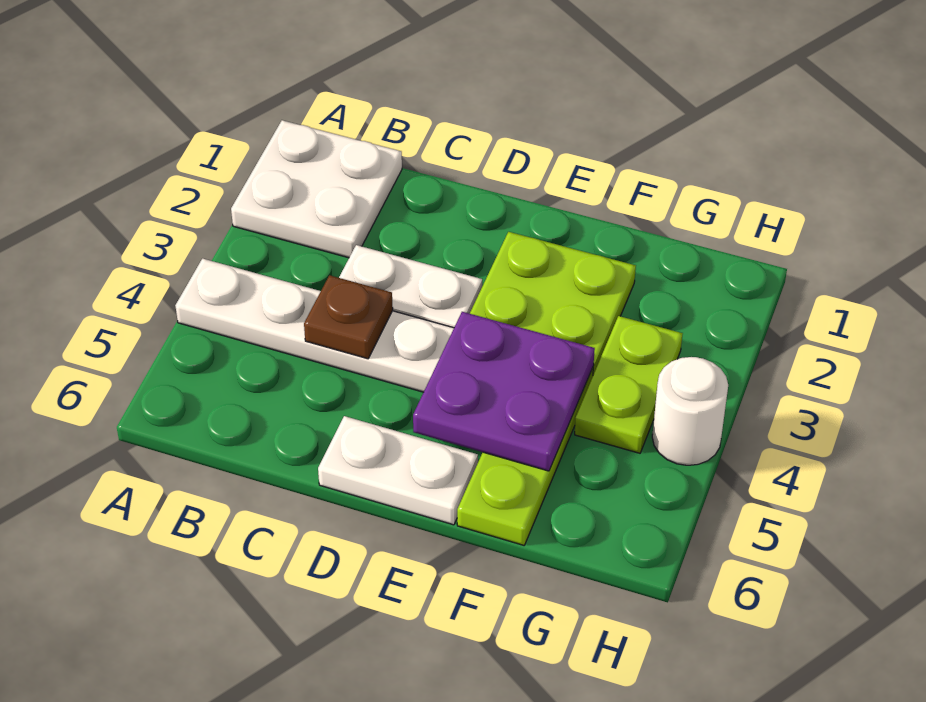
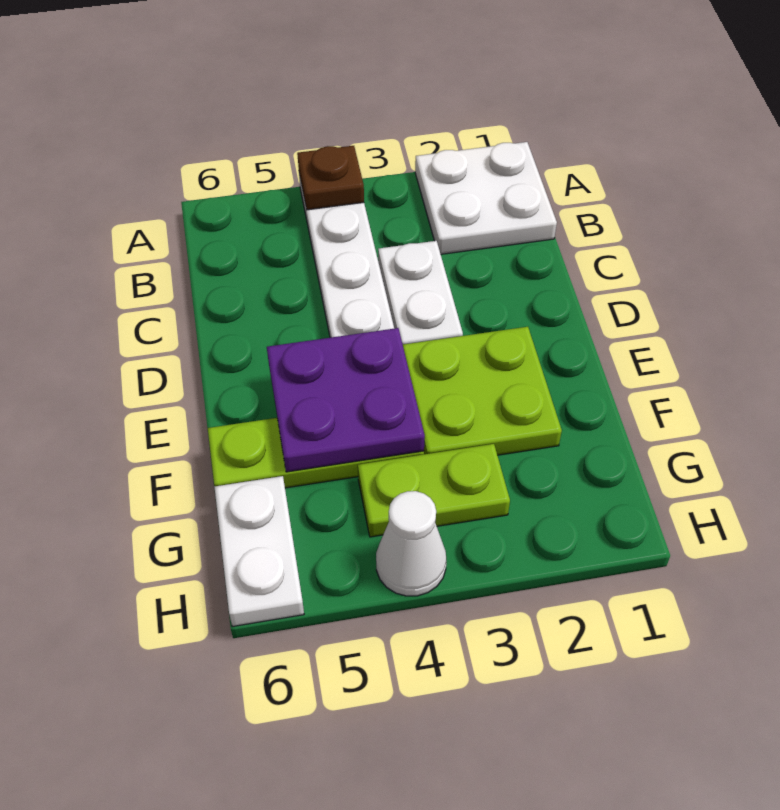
brown 1x1 plate [304,275,393,359] -> brown 1x1 plate moved to [297,146,364,210]
white 1x2 plate [318,416,478,525] -> white 1x2 plate moved to [214,476,304,626]
white 1x1 round brick [652,357,728,465] -> white 1x1 cone [376,491,447,596]

